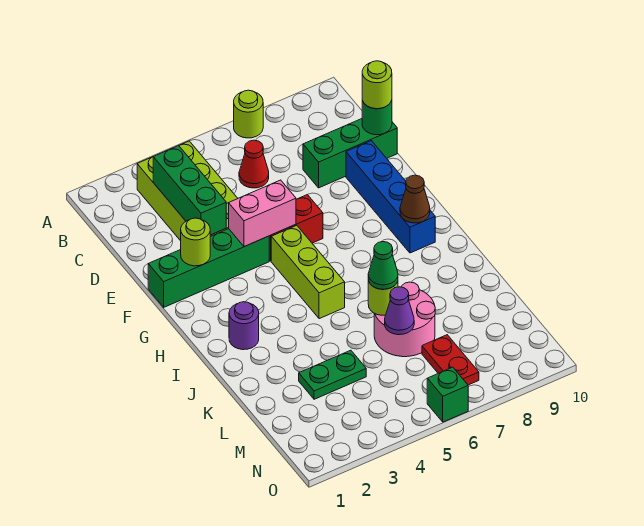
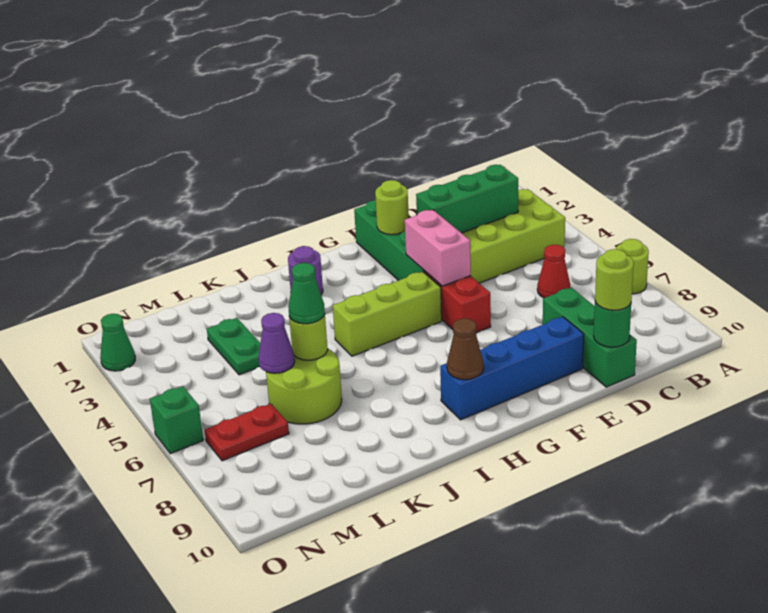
pink 2x2 round brick [374,282,435,357] -> lime 2x2 round brick [266,349,342,424]
none -> green 1x1 cone [100,314,135,371]

